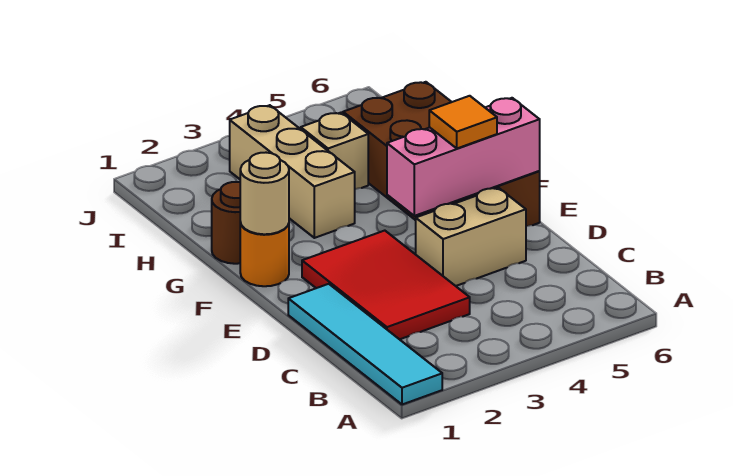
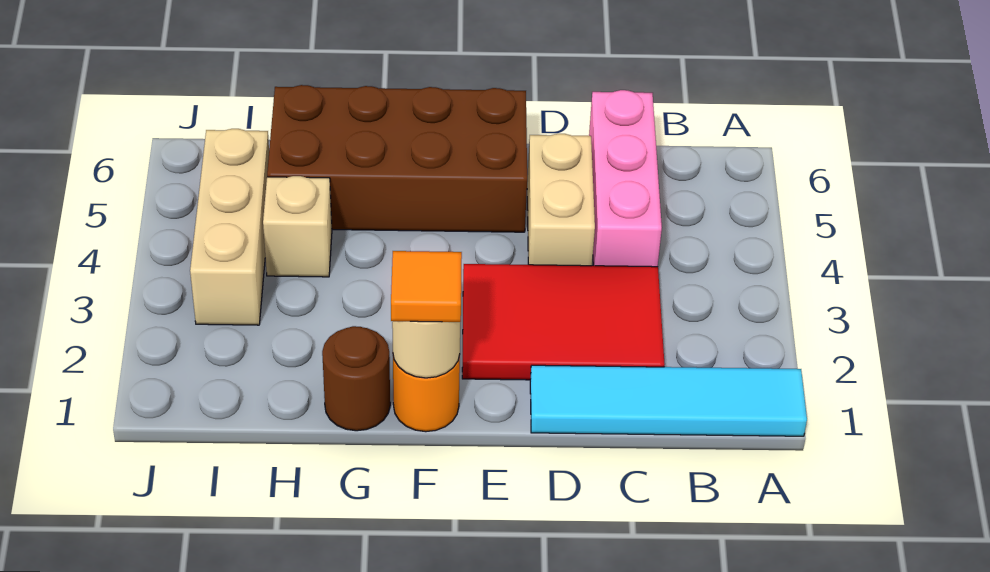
pink 1x3 brick [387,98,540,216] -> pink 1x3 brick moved to [589,90,662,267]
orange 1x1 tile [429,96,497,148] -> orange 1x1 tile moved to [391,251,462,322]
tan 1x3 brick [230,105,355,238] -> tan 1x3 brick turned to [190,129,269,325]

